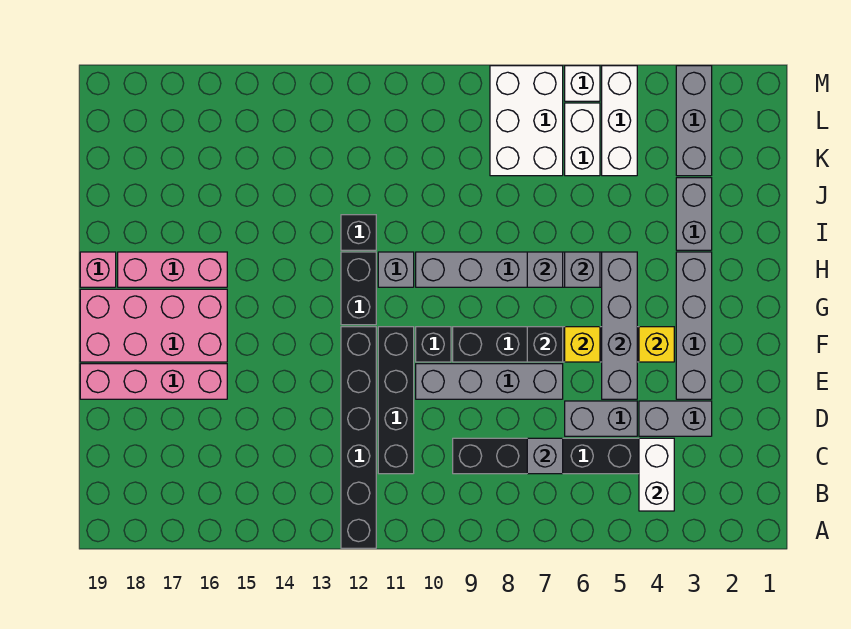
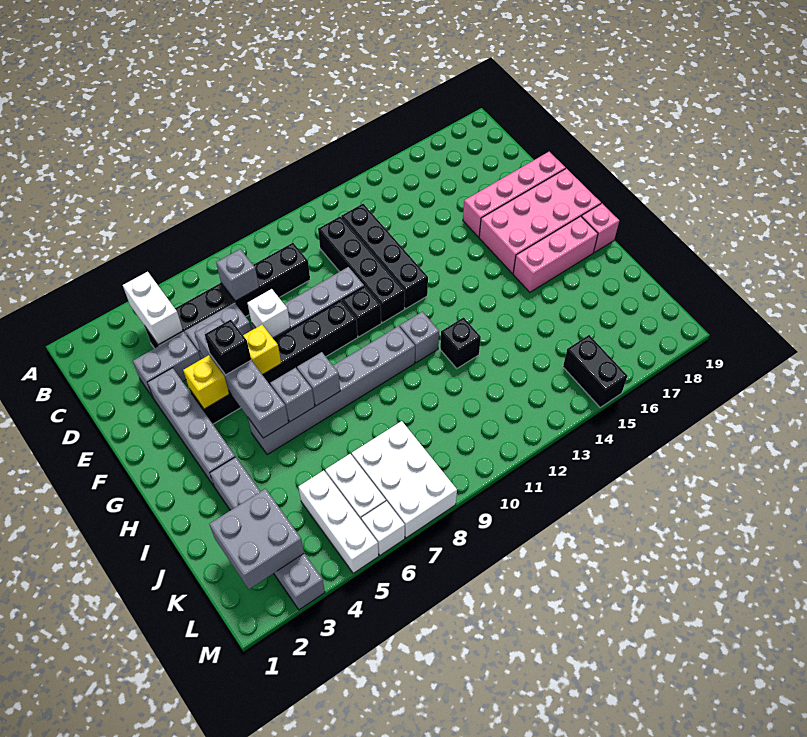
black 1x6 brick [341,327,376,548] -> black 1x4 brick [341,204,428,309]
none -> white 1x1 brick [247,289,290,338]
black 1x1 brick [527,327,563,362] -> black 1x1 brick moved to [205,320,251,375]
black 1x2 brick [341,252,376,325] -> black 1x2 brick moved to [563,335,627,407]
none -> grey 2x2 brick [209,489,304,589]

